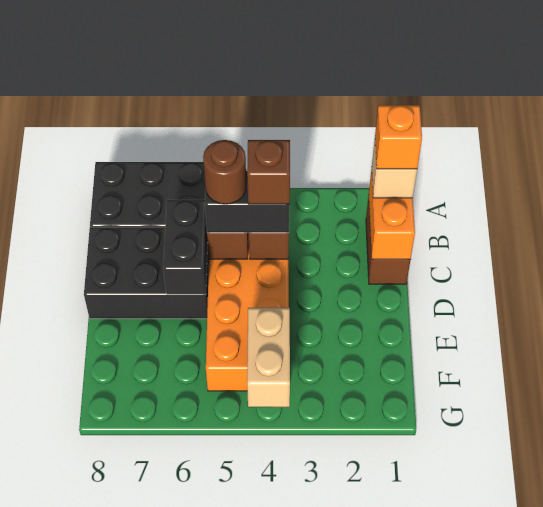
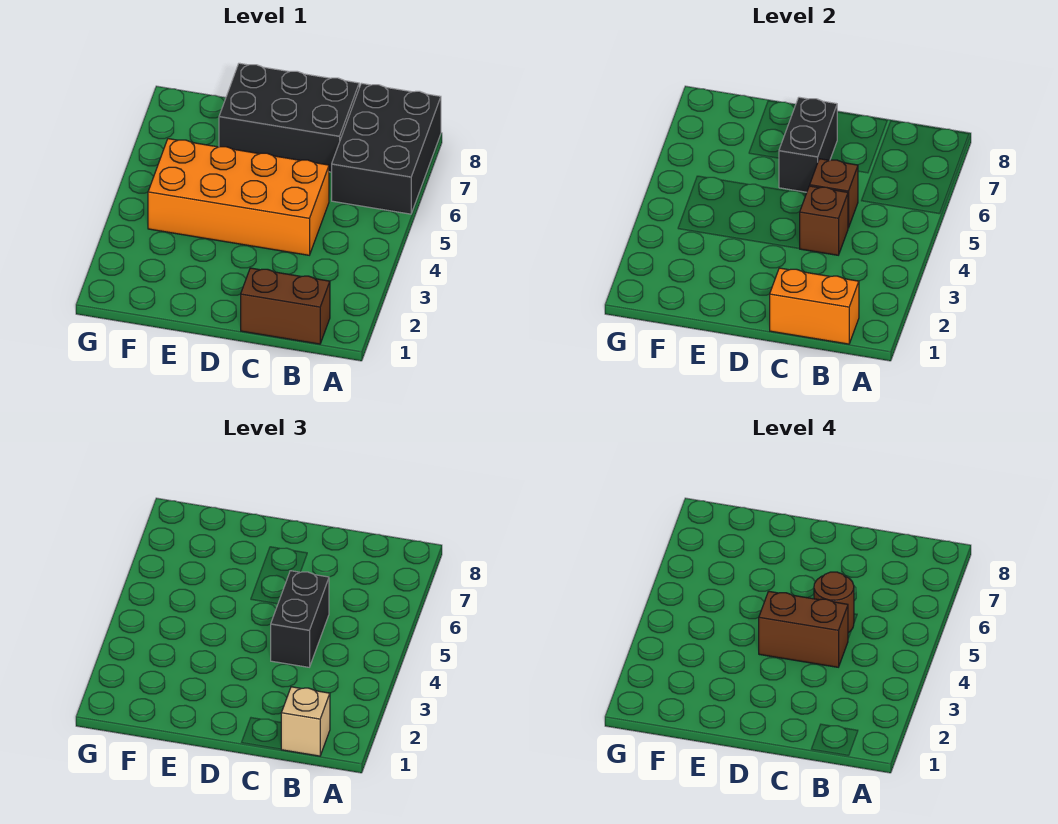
orange 1x1 brick [375,105,422,169] -> none
brown 1x1 brick [247,140,290,204] -> brown 1x2 brick [759,591,848,667]
black 2x3 brick [84,227,209,319] -> black 2x3 brick turned to [219,63,359,172]
black 1x2 brick [163,200,208,294] -> black 1x2 brick turned to [779,97,837,192]
tan 1x2 brick [247,308,290,407] -> none

